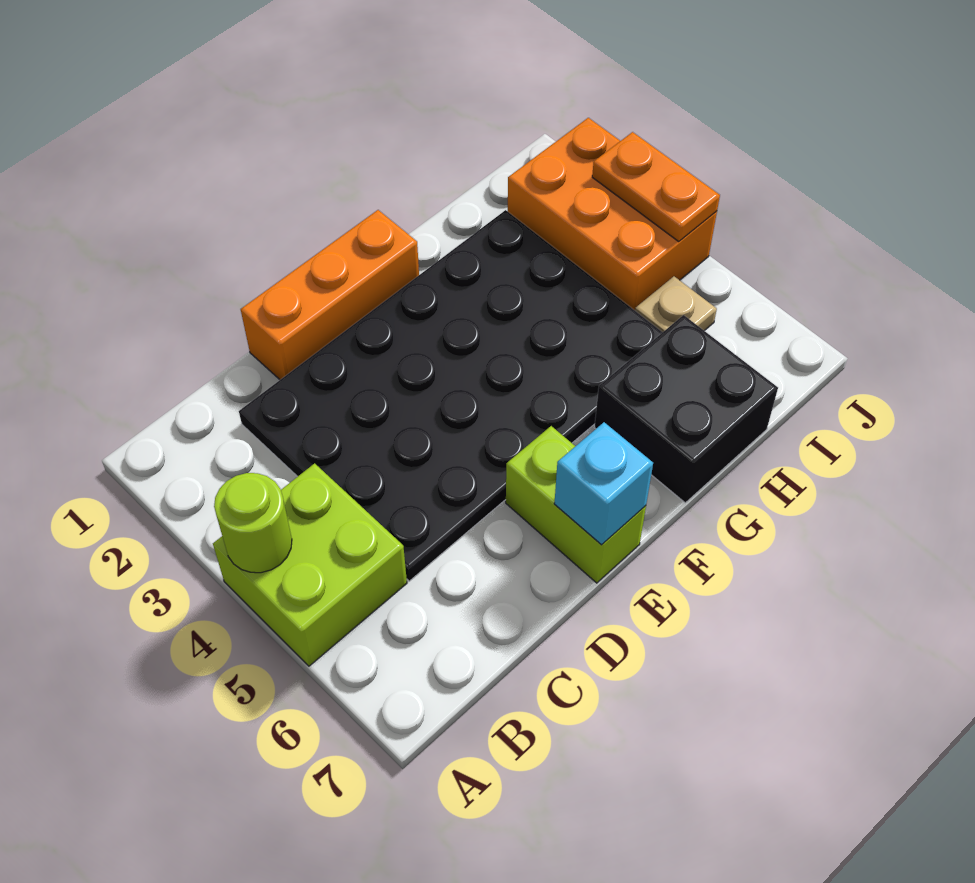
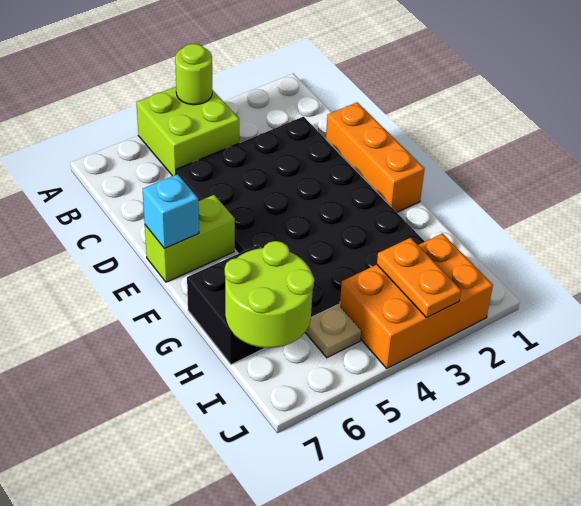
none -> lime 2x2 round brick [225,241,314,348]
orange 1x2 plate [592,132,720,241] -> orange 1x2 plate turned to [377,238,461,318]

